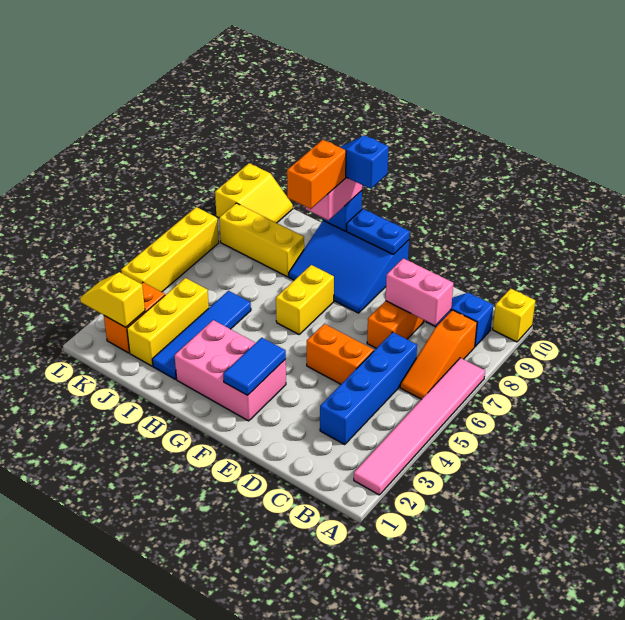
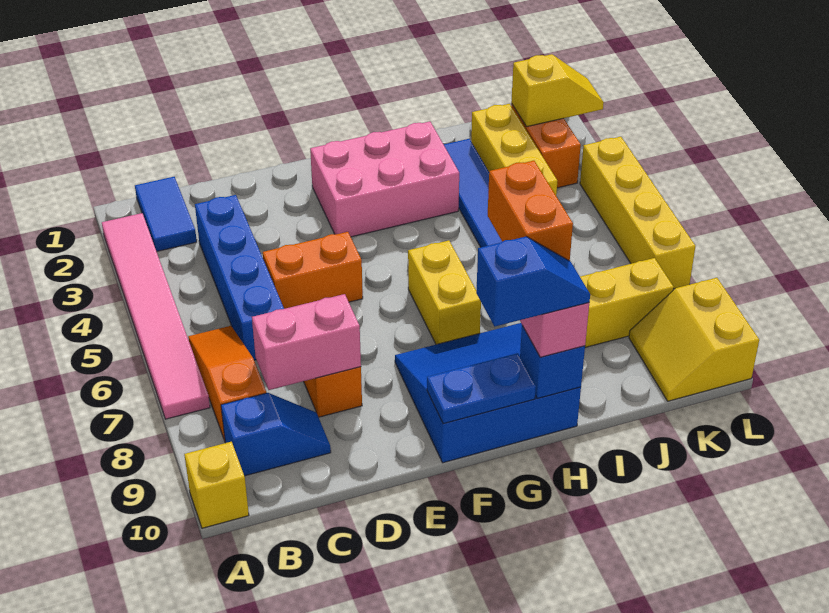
blue 1x2 tile [223,338,286,395] -> blue 1x2 tile moved to [135,177,197,252]

